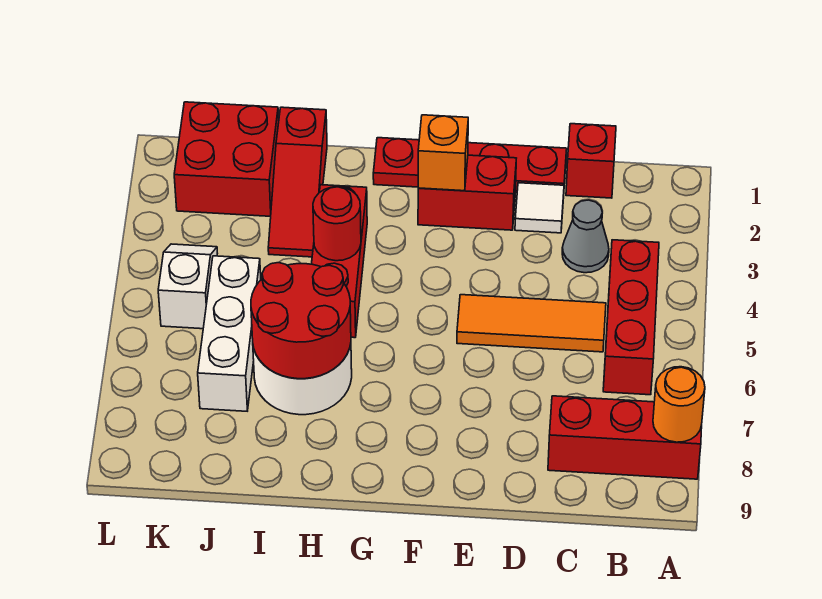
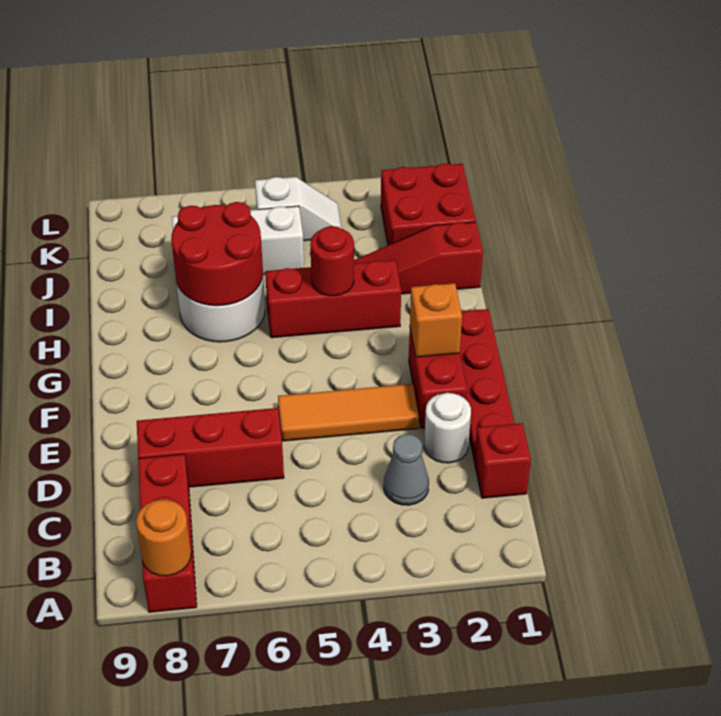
red 1x3 brick [603,240,659,395] -> red 1x3 brick moved to [137,408,284,487]
orange 1x3 tile [457,295,606,352] -> orange 1x3 tile turned to [278,384,419,441]
white 1x1 tile [515,183,564,233] -> white 1x1 round brick [424,393,471,463]

